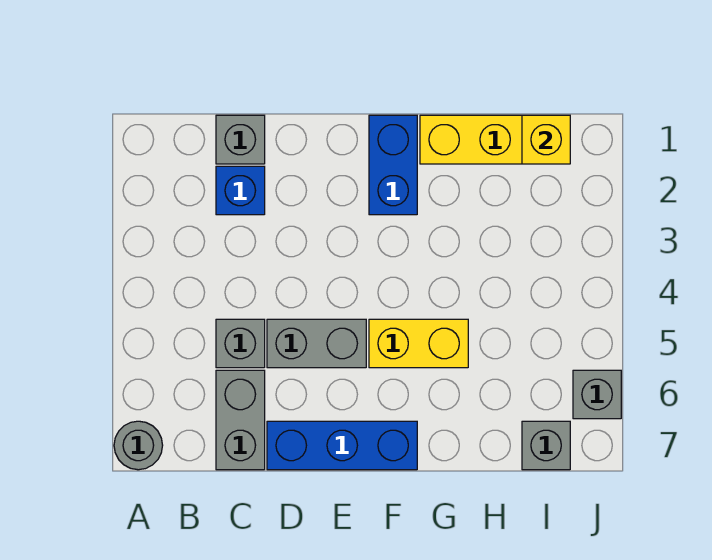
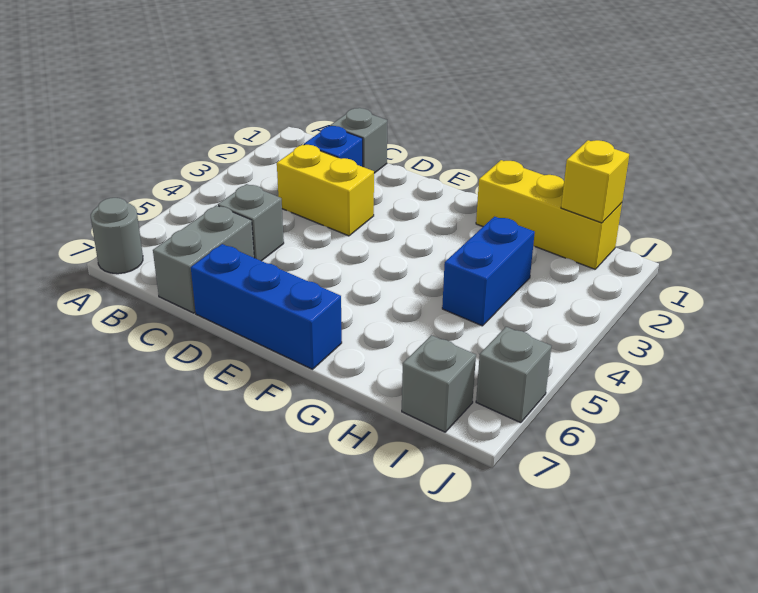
grey 1x2 brick [267,319,366,368] -> none
blue 1x2 brick [369,115,417,215] -> blue 1x2 brick moved to [442,217,535,326]
yellow 1x2 brick [369,319,468,368] -> yellow 1x2 brick moved to [277,145,374,236]

